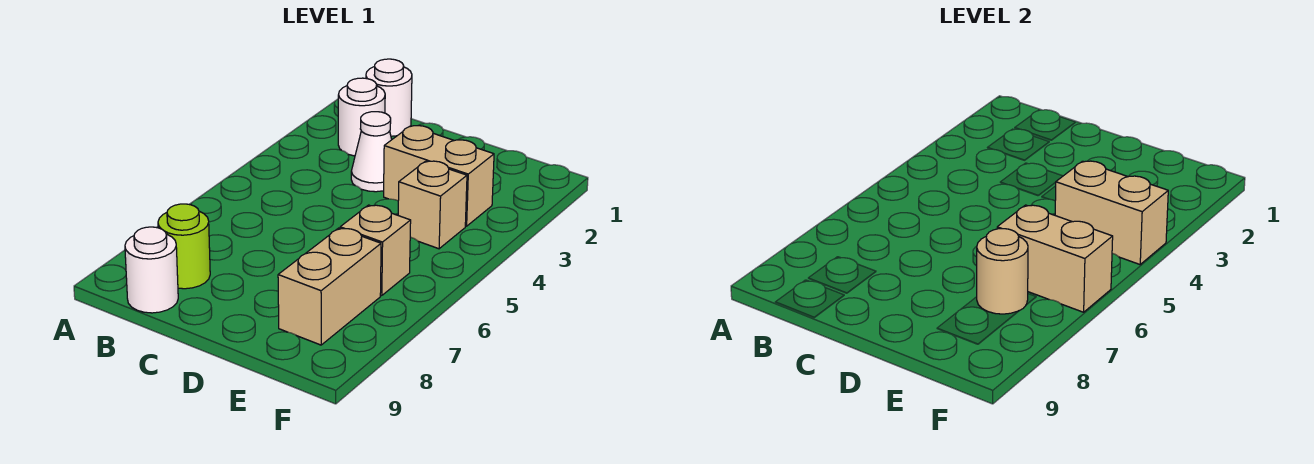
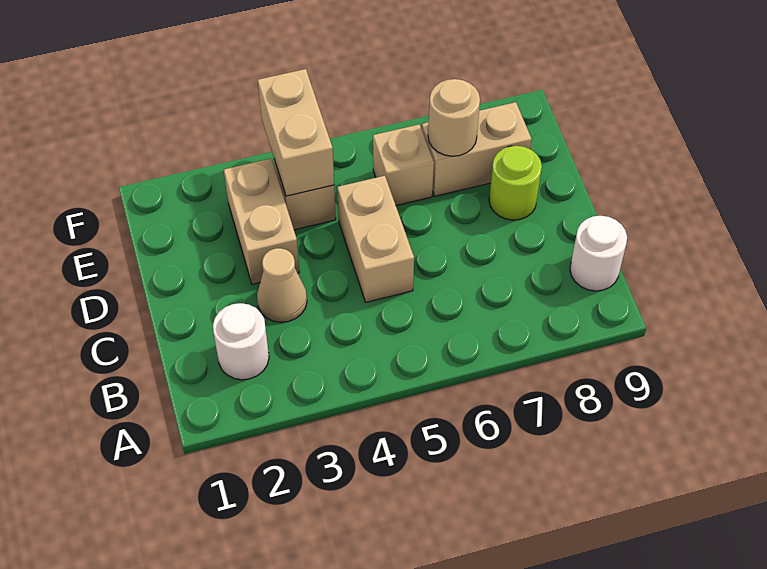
white 1x1 round brick [366,59,412,136] -> none
lime 1x1 round brick [158,204,210,289] -> lime 1x1 round brick moved to [489,146,542,220]
white 1x1 cone [351,112,392,192] -> tan 1x1 cone [257,248,307,322]
tan 1x2 brick [997,205,1113,312] -> tan 1x2 brick moved to [337,176,414,302]

